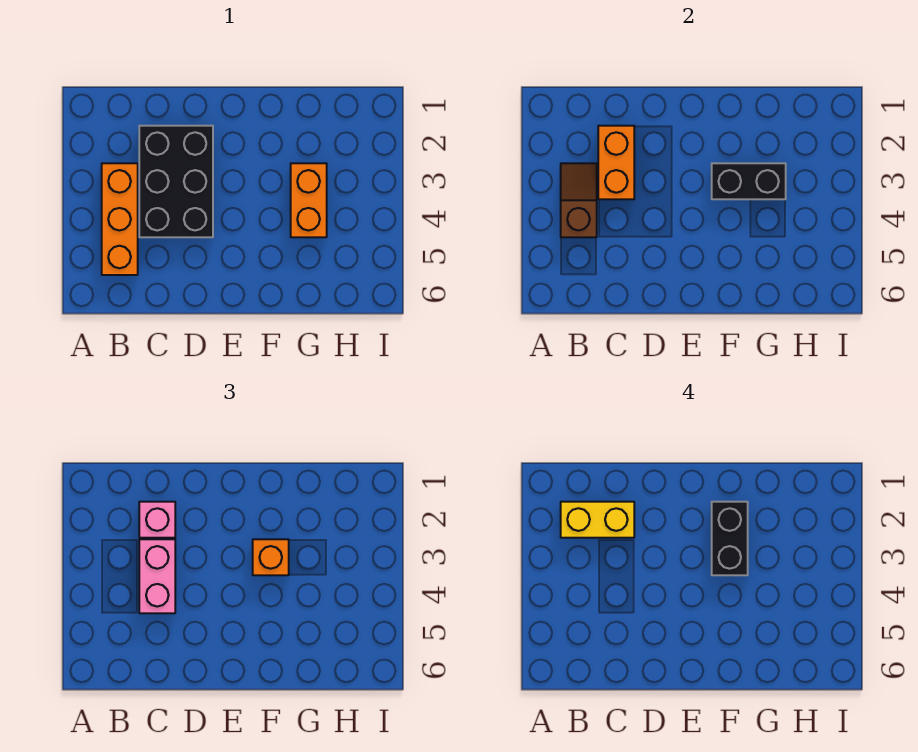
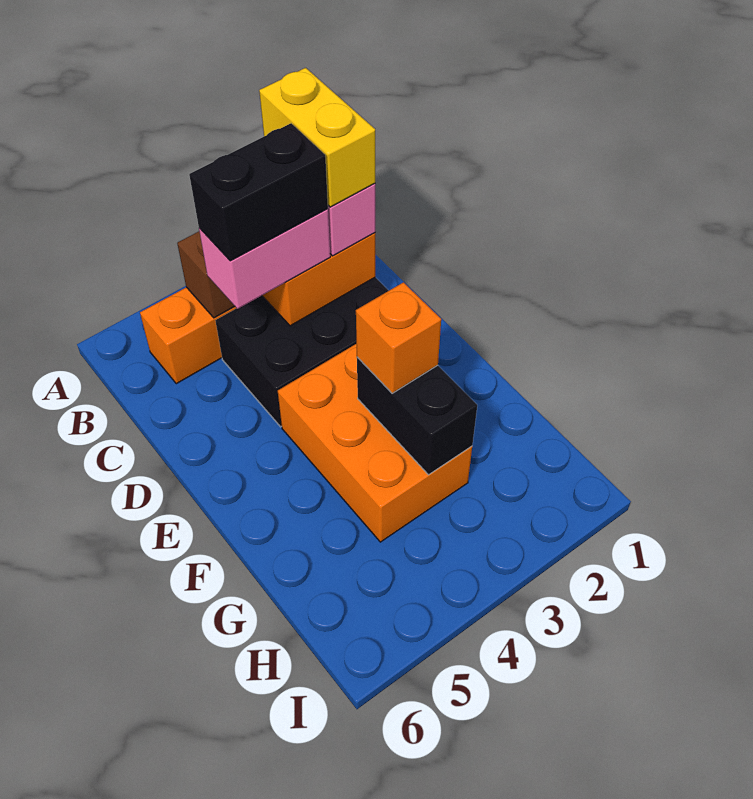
black 1x2 brick [712,502,748,575] -> black 1x2 brick moved to [189,123,328,261]
orange 1x2 brick [291,163,327,237] -> orange 2x3 brick [278,344,472,542]

